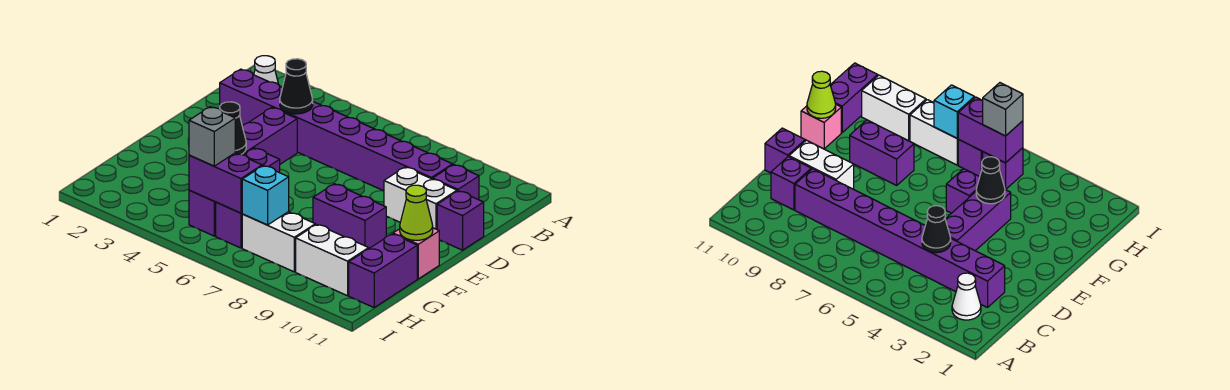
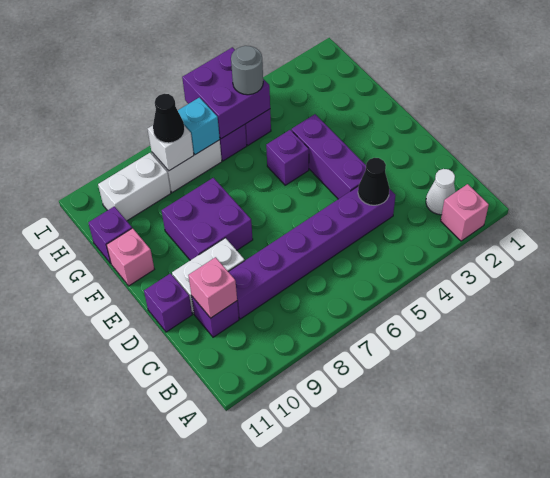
none -> pink 1x1 brick [441,184,489,241]
purple 1x8 brick [220,69,453,191] -> purple 1x6 brick [228,186,396,319]
none -> pink 1x1 brick [188,257,237,318]
black 1x1 cone [220,102,246,154] -> black 1x1 cone moved to [153,94,185,143]
purple 1x2 brick [313,184,386,248] -> purple 2x2 brick [162,178,253,260]
lime 1x1 cone [400,185,433,240] -> none
purple 1x2 brick [349,234,417,307] -> purple 1x1 brick [88,206,132,263]
purple 1x2 brick [189,153,262,213] -> purple 2x2 brick [182,47,270,139]
grey 1x1 brick [189,107,235,166] -> grey 1x1 round brick [231,46,263,95]
none -> white 1x1 brick [148,125,194,171]

